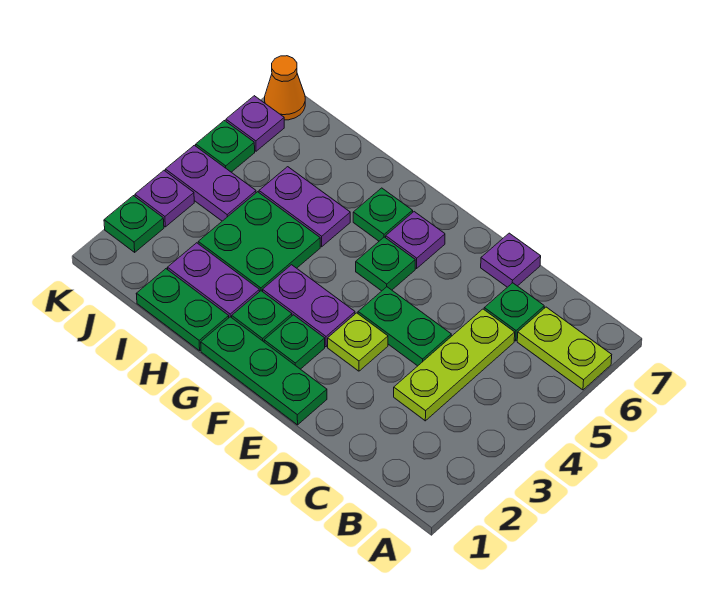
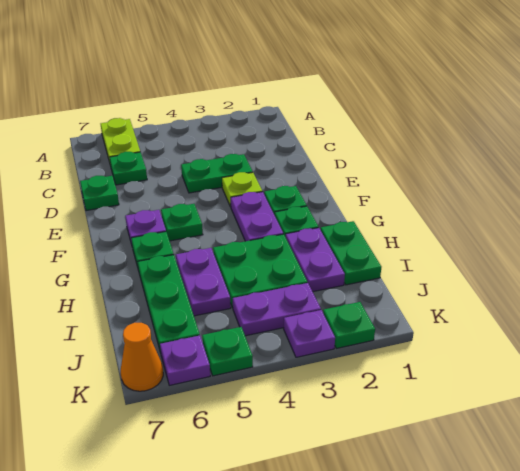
lime 1x3 plate [394,309,515,421] -> none
green 1x2 plate [358,287,451,366] -> green 1x2 plate turned to [181,154,253,193]
purple 1x1 plate [481,233,541,287] -> green 1x1 plate [80,176,119,211]
green 1x3 plate [201,317,327,425] -> green 1x3 plate moved to [138,255,200,353]
purple 1x2 plate [165,145,256,221] -> purple 1x2 plate turned to [233,283,321,336]

